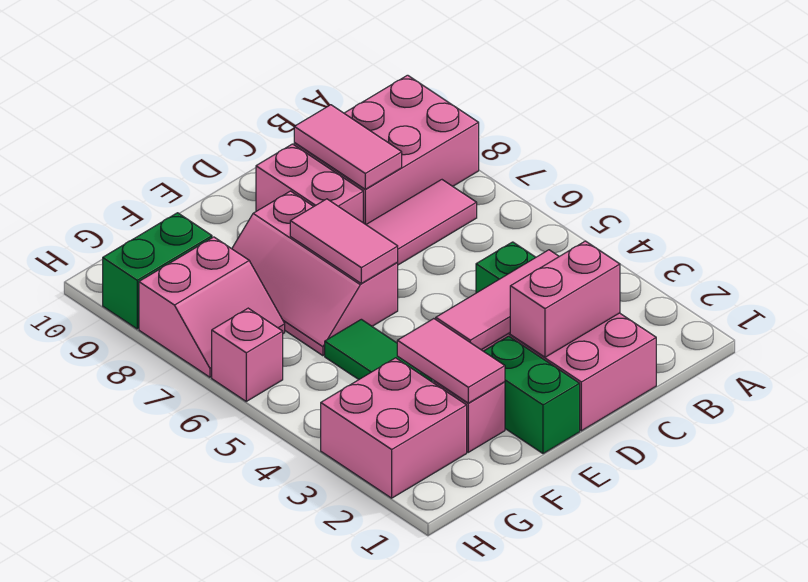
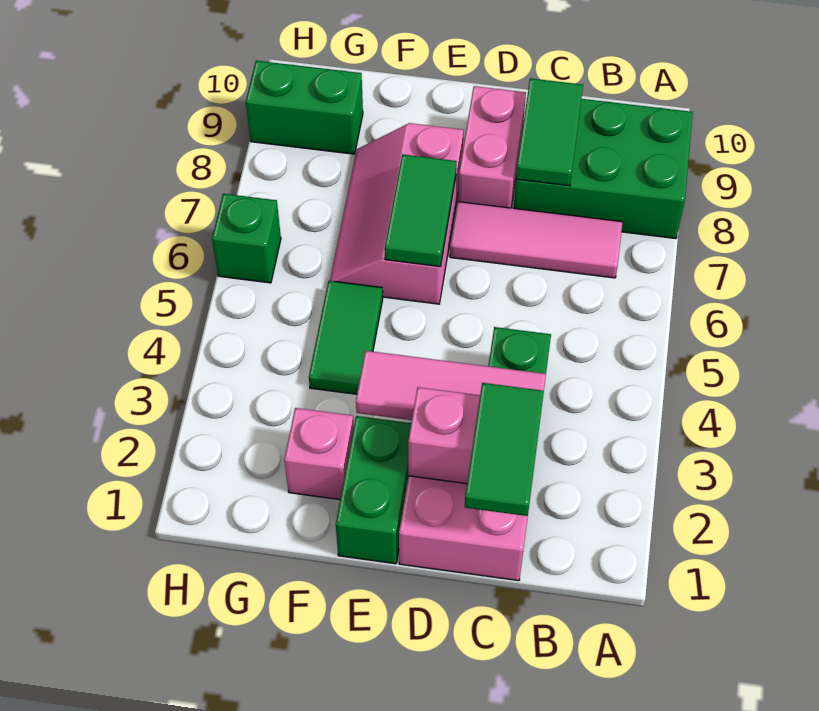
pink 2x3 brick [294,75,479,224] -> green 2x3 brick [514,99,693,239]
none -> green 1x2 tile [465,383,544,516]
pink 1x2 tile [294,105,402,189] -> green 1x2 tile [516,78,583,186]
pink 1x2 tile [290,199,398,283] -> green 1x2 tile [385,154,457,267]
pink 1x2 tile [397,319,505,403] -> none
pink 2x2 brick [321,358,467,498] -> none
pink 2x2 slope [139,237,285,377] -> none
pink 1x1 brick [212,308,283,401] -> green 1x1 brick [212,194,281,283]

